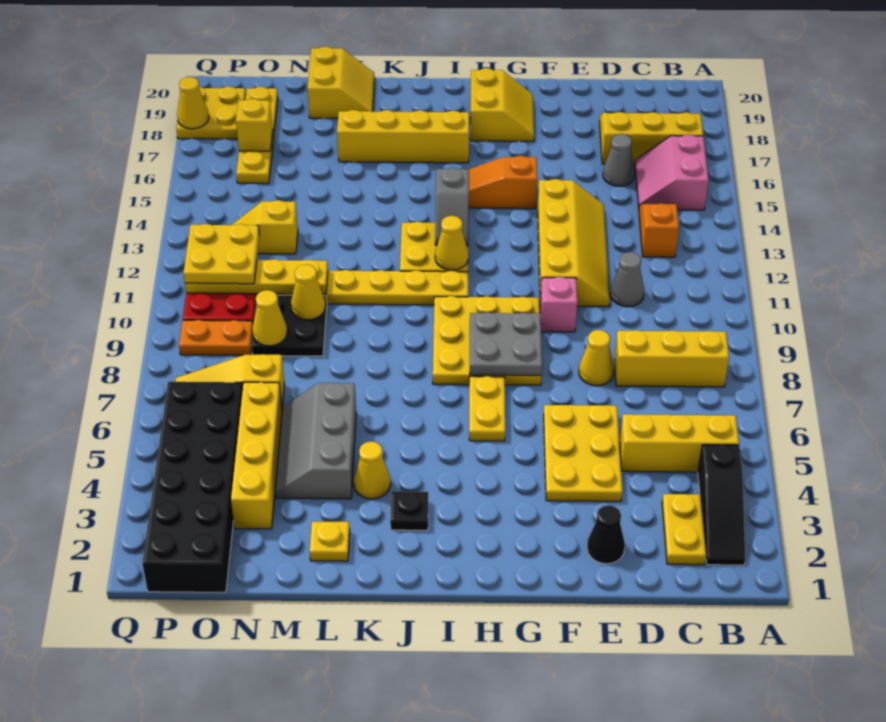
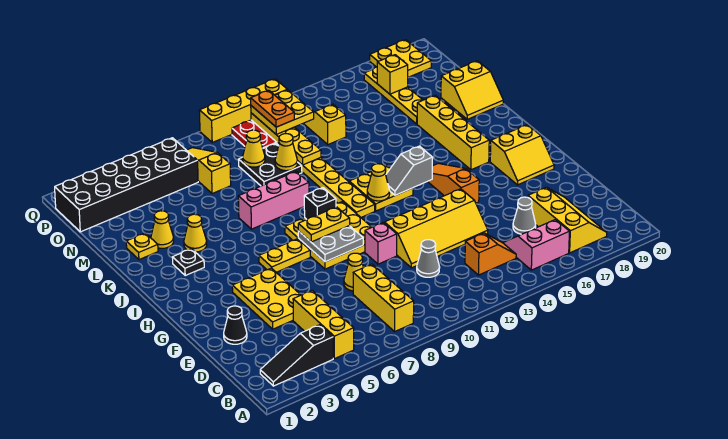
yellow 1x2 plate [662,494,706,565] -> yellow 1x2 plate moved to [298,207,350,242]
yellow 2x3 plate [544,405,622,501] -> yellow 2x3 plate turned to [232,268,300,329]
none -> black 1x1 brick [304,188,336,219]
none -> pink 1x3 brick [238,172,309,229]
grey 2x3 slope [276,383,356,499] -> none
yellow 1x4 brick [231,382,282,529] -> yellow 1x4 brick moved to [199,79,287,142]
orange 1x2 plate [179,320,253,355] -> orange 1x2 plate moved to [251,90,294,127]
yellow 1x4 plate [236,87,278,184] -> yellow 1x4 plate turned to [364,67,422,124]
yellow 1x1 cone [177,77,209,129] -> yellow 1x1 cone moved to [151,211,174,248]

